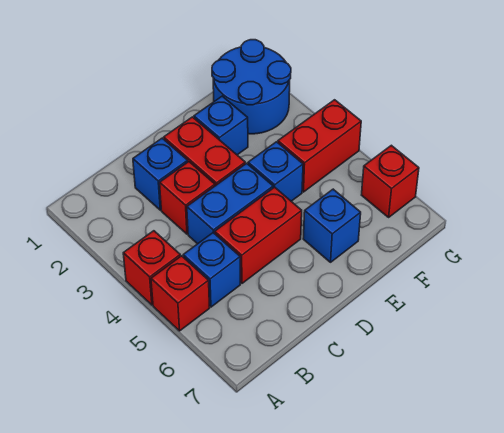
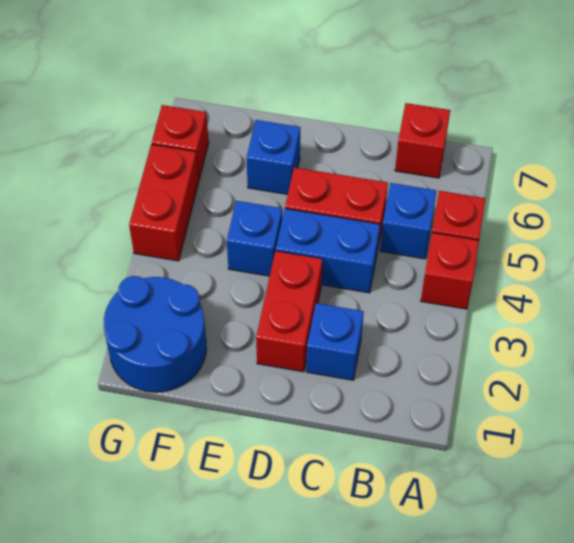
red 1x1 brick [160,162,215,234] -> red 1x1 brick moved to [395,103,450,178]
blue 1x1 brick [194,96,248,155] -> none
red 1x2 brick [278,100,361,192] -> red 1x2 brick turned to [129,144,199,261]

